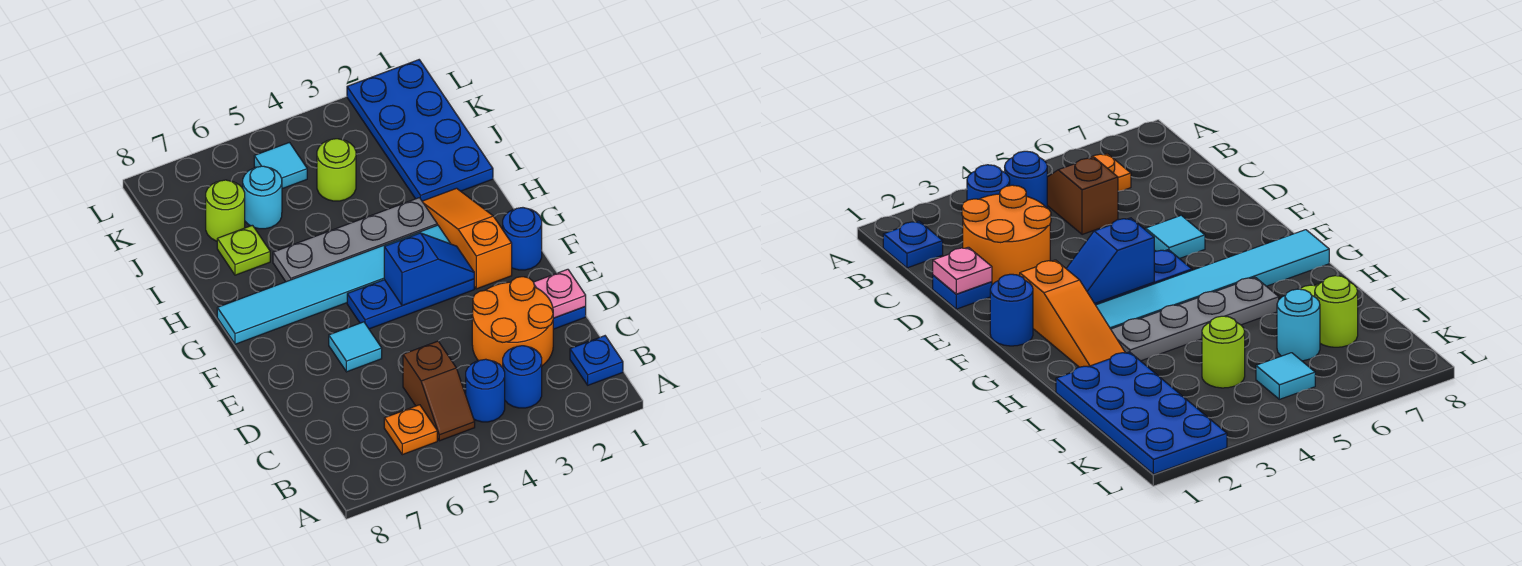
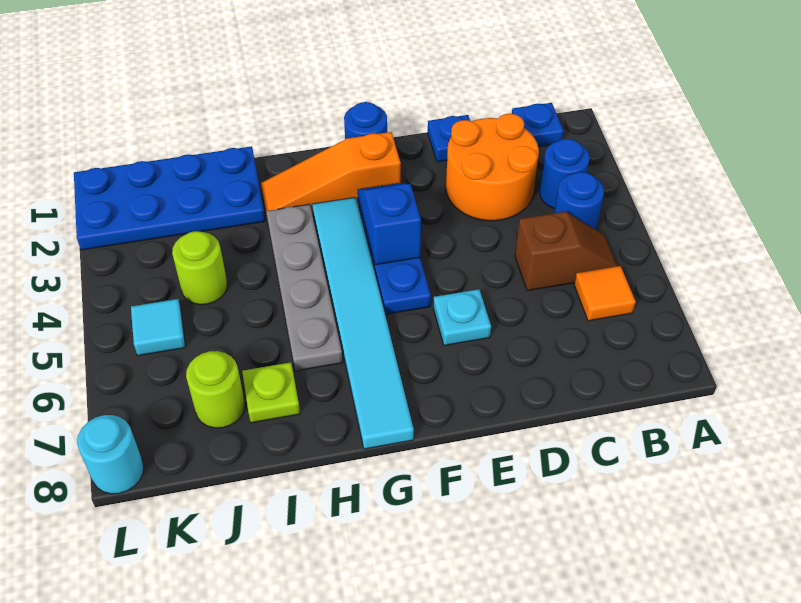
orange 1x1 plate [384,405,437,455] -> orange 1x1 tile [574,266,636,321]
pink 1x1 plate [534,269,586,318] -> none
cyan 1x1 tile [329,322,382,372] -> cyan 1x1 plate [433,289,491,346]
cyan 1x1 round brick [243,166,282,229] -> cyan 1x1 round brick moved to [77,415,144,494]

